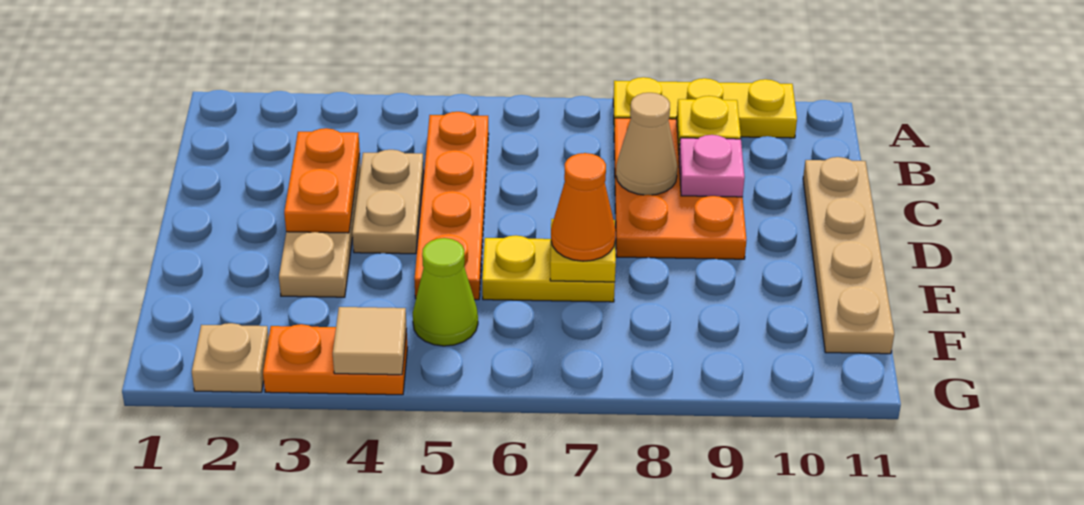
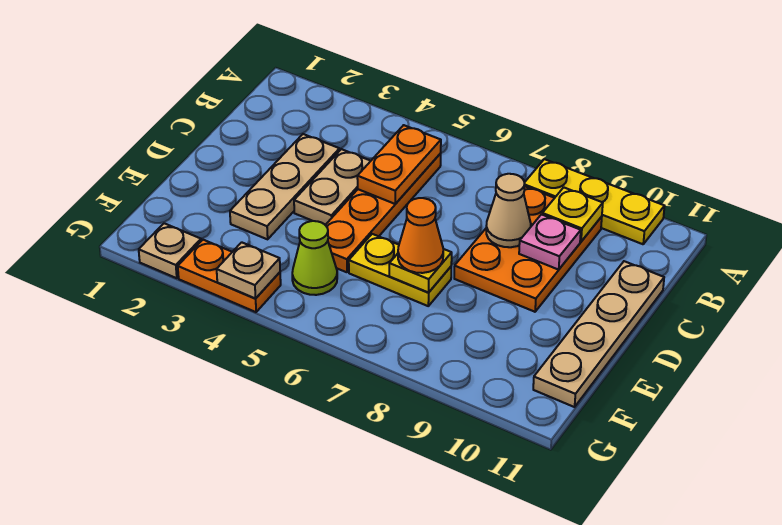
orange 1x2 plate [284,128,360,233] -> orange 1x2 plate moved to [357,125,441,204]
tan 1x1 tile [333,307,407,375] -> tan 1x1 plate [217,242,280,298]

